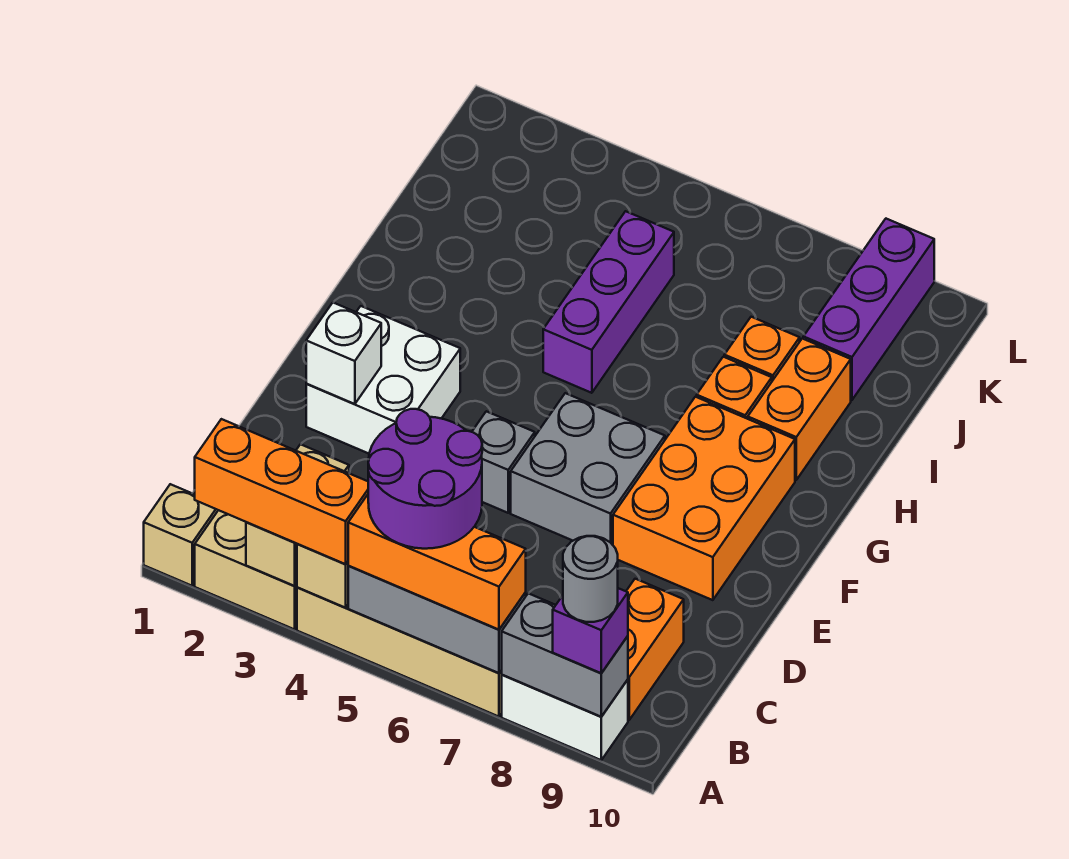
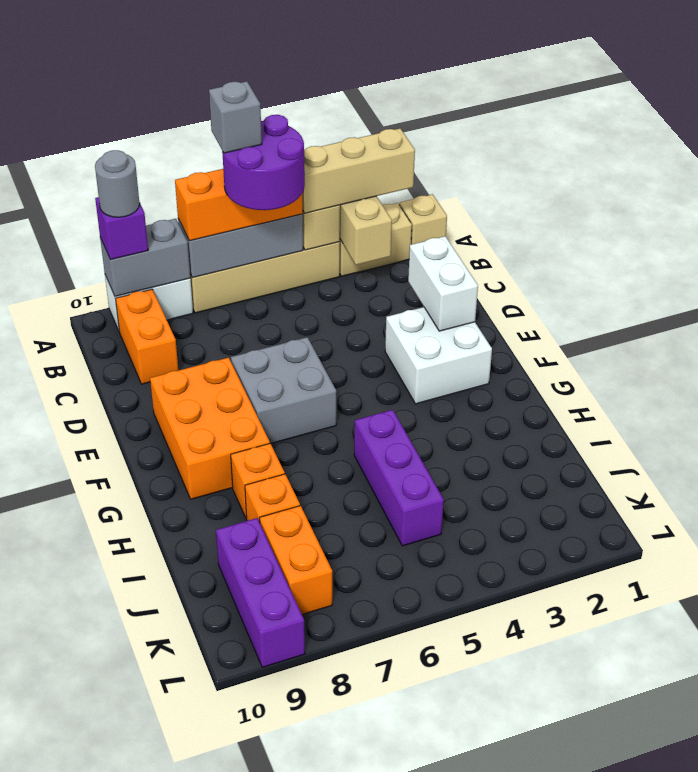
orange 1x3 brick [195,419,368,564] -> tan 1x3 brick [302,129,415,213]
white 1x1 brick [306,302,381,404] -> white 1x2 brick [408,236,478,331]
grey 1x1 brick [472,411,535,513] -> grey 1x1 brick moved to [209,81,262,153]
orange 1x2 brick [748,339,851,480] -> orange 1x2 brick moved to [260,506,332,615]

